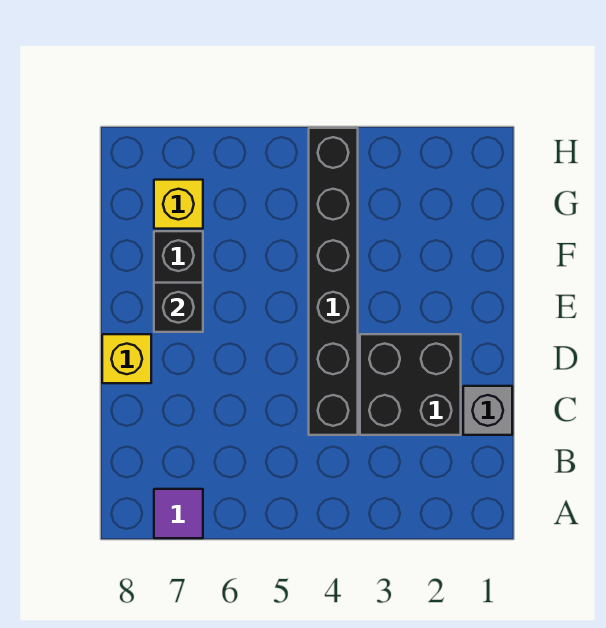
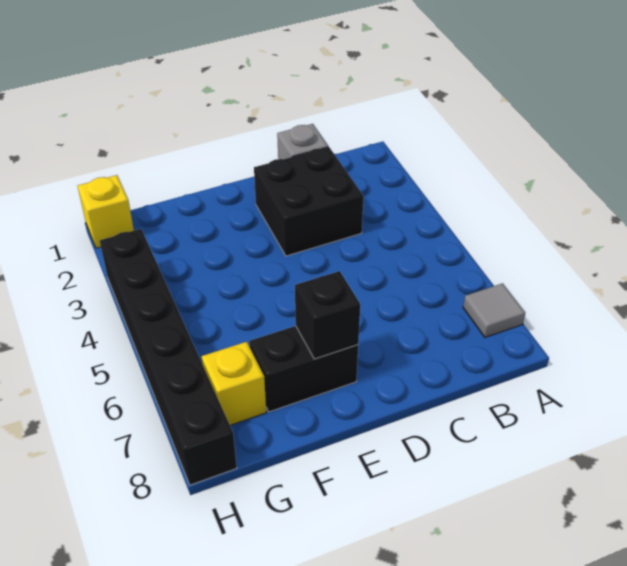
purple 1x1 tile [154,489,203,538] -> grey 1x1 tile [463,283,525,337]
black 1x6 brick [309,128,358,435] -> black 1x6 brick turned to [100,229,237,485]
yellow 1x1 brick [102,334,151,383] -> yellow 1x1 brick moved to [78,175,134,248]

